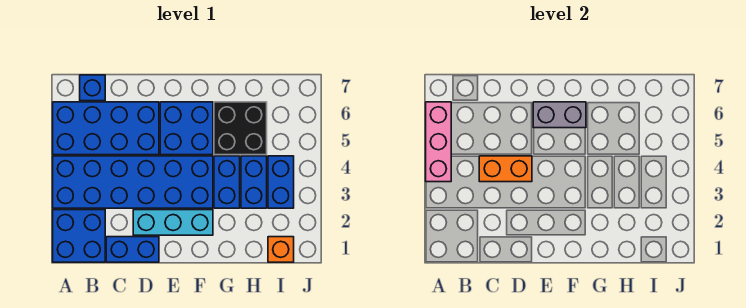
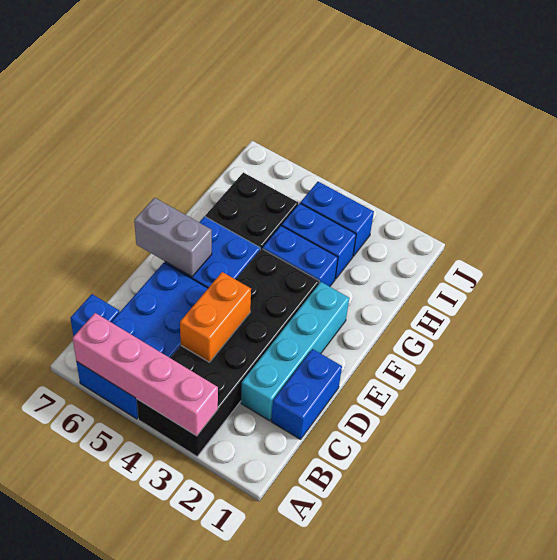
blue 2x2 brick [53,210,105,262] -> none
blue 2x6 brick [53,156,213,208] -> black 2x6 brick [136,249,319,456]
pink 1x3 brick [426,102,451,182] -> pink 1x4 brick [73,313,218,436]
cyan 1x3 brick [133,210,213,235] -> cyan 1x4 brick [241,282,349,421]
grey 1x2 brick [533,102,586,128] -> grey 1x2 brick turned to [134,198,212,277]
orange 1x1 brick [268,237,294,262] -> none

